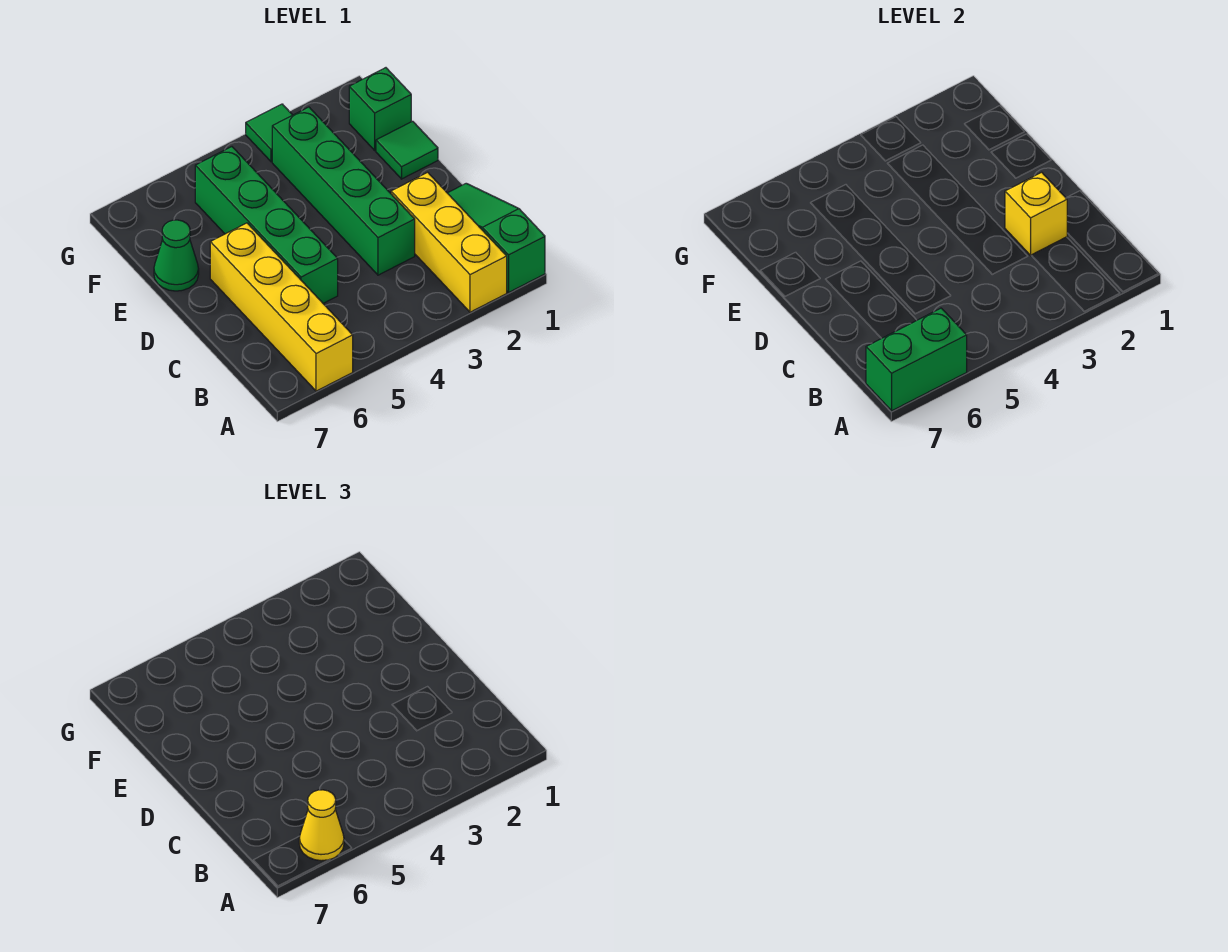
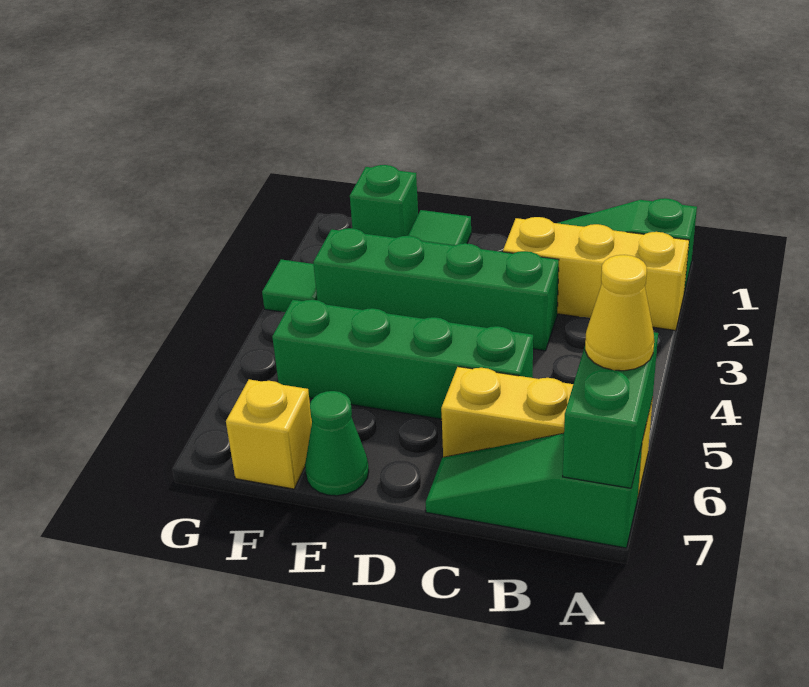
yellow 1x4 brick [210,223,353,391] -> yellow 1x3 brick [441,367,653,496]
none -> green 1x3 slope [426,433,642,548]
yellow 1x1 brick [1005,172,1067,255] -> yellow 1x1 brick moved to [226,379,312,489]

